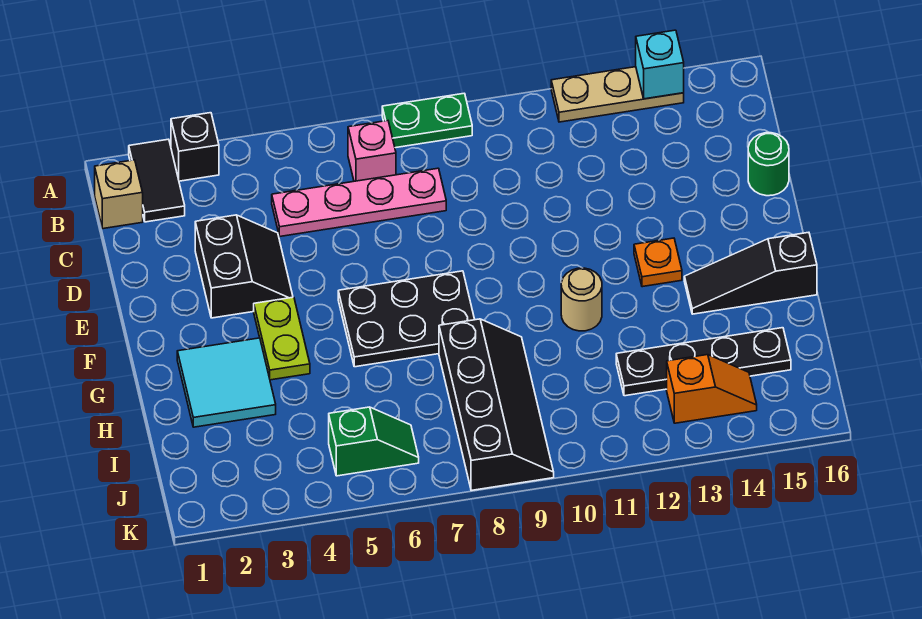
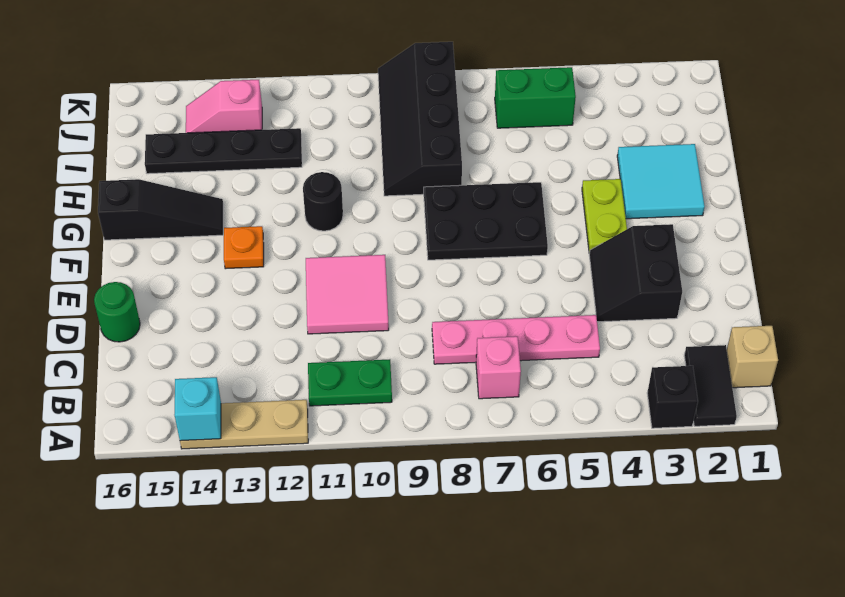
green 1x2 plate [382,93,472,148] -> green 1x2 plate moved to [308,359,392,406]
none -> pink 2x2 tile [306,255,389,334]
tan 1x1 round brick [561,268,602,331] -> black 1x1 round brick [303,172,343,231]
green 1x2 slope [329,407,419,476] -> green 1x2 brick [495,67,576,128]
orange 1x2 slope [667,355,757,423] -> pink 1x2 slope [186,80,262,133]

